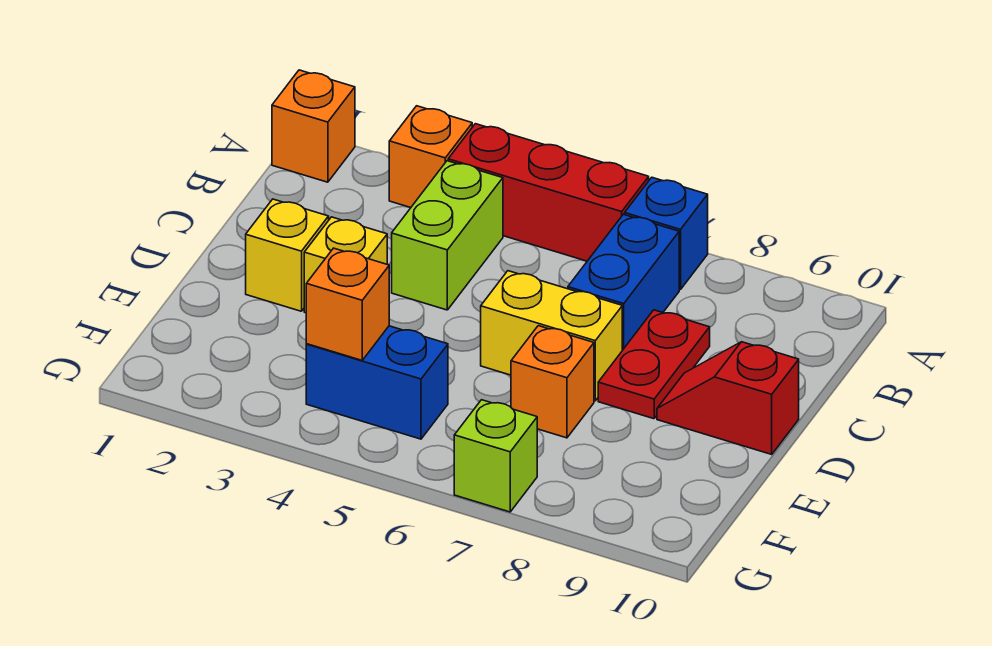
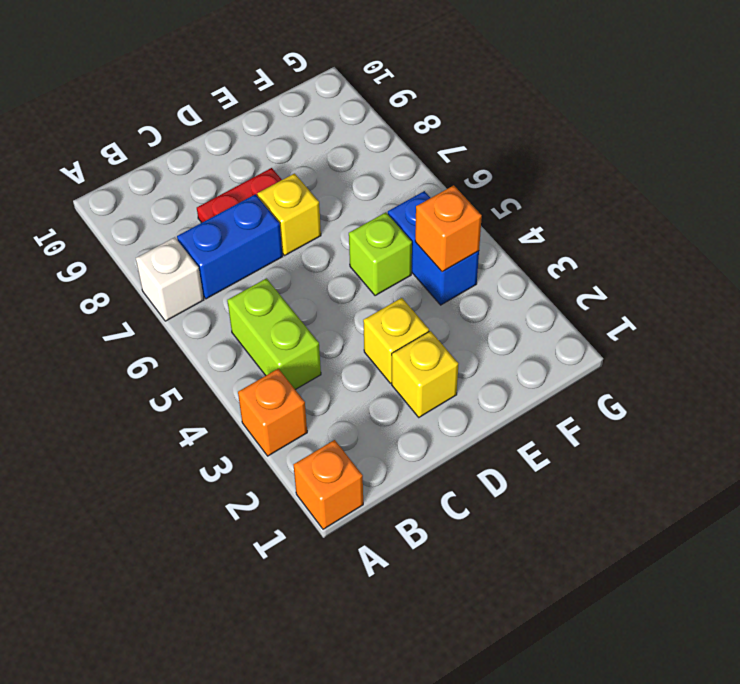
red 1x3 brick [448,124,649,261] -> none
blue 1x1 brick [625,177,708,290] -> white 1x1 brick [136,237,204,321]
lime 1x2 brick [392,161,503,310] -> lime 1x2 brick turned to [227,278,321,390]
yellow 1x2 brick [481,271,622,401] -> yellow 1x1 brick [257,174,321,255]
red 1x2 slope [657,342,799,454] -> none
orange 1x1 brick [511,326,594,438] -> none
lime 1x1 brick [454,400,537,512] -> lime 1x1 brick moved to [349,212,412,296]

